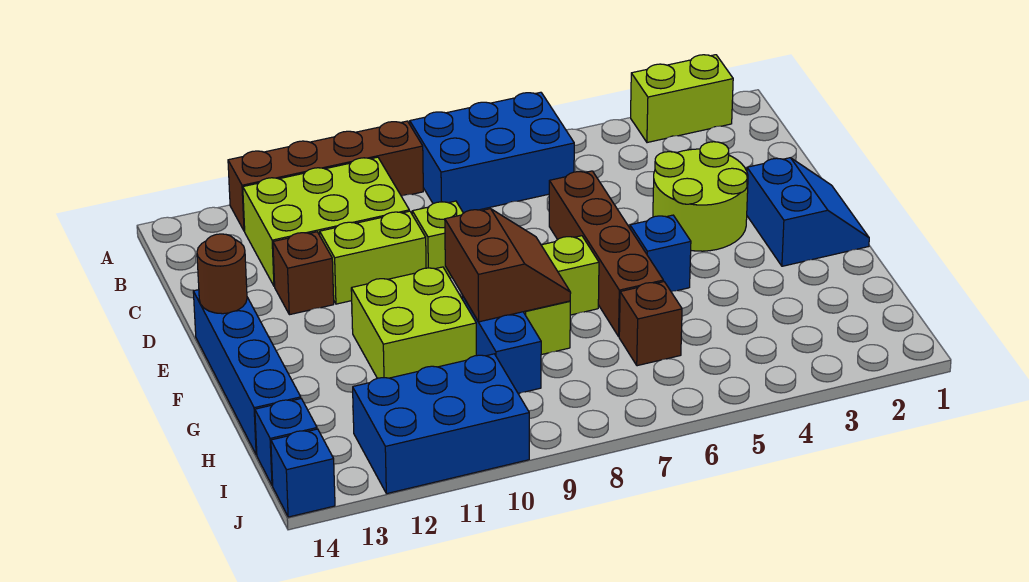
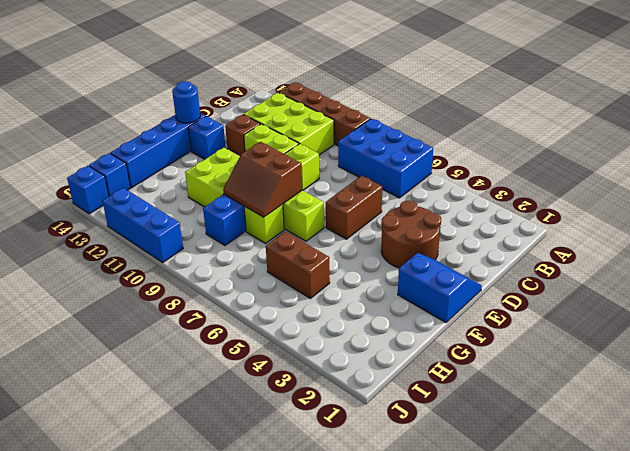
lime 1x2 brick [631,55,733,143] -> none
lime 2x2 round brick [653,142,748,251] -> brown 2x2 round brick [381,201,441,268]
brown 1x4 brick [549,171,663,336] -> brown 1x2 brick [326,176,382,239]
blue 2x2 slope [747,158,869,266] -> blue 2x2 slope turned to [398,253,482,323]
brown 1x1 round brick [197,234,247,314] -> blue 1x1 round brick [172,81,200,123]
blue 1x1 brick [630,215,691,292] -> blue 1x1 brick moved to [188,116,226,159]
brown 2x2 slope [445,209,571,322] -> brown 2x2 slope turned to [223,142,302,217]
brown 1x1 brick [619,282,682,366] -> brown 1x2 brick [266,232,330,298]
blue 2x3 brick [353,354,529,494] -> blue 1x3 brick [103,188,183,262]

